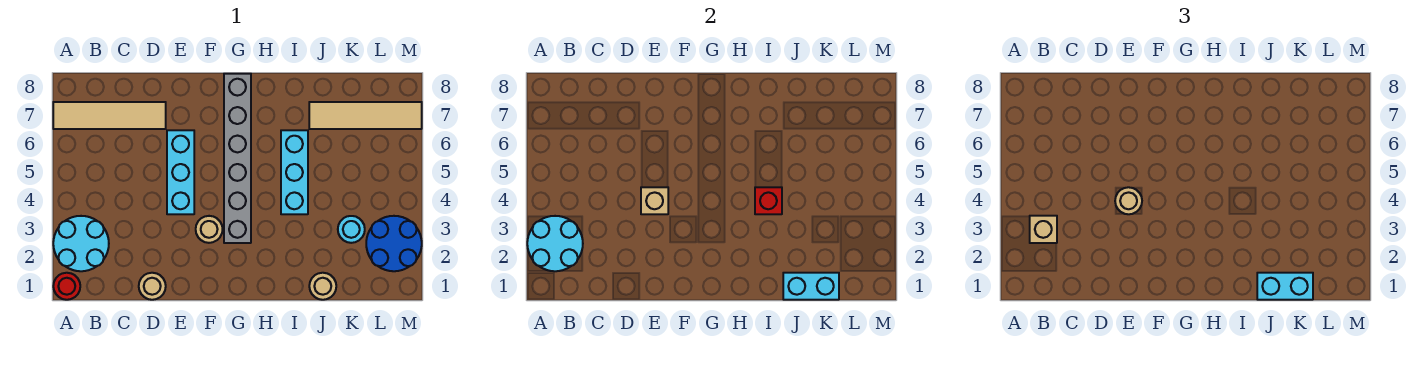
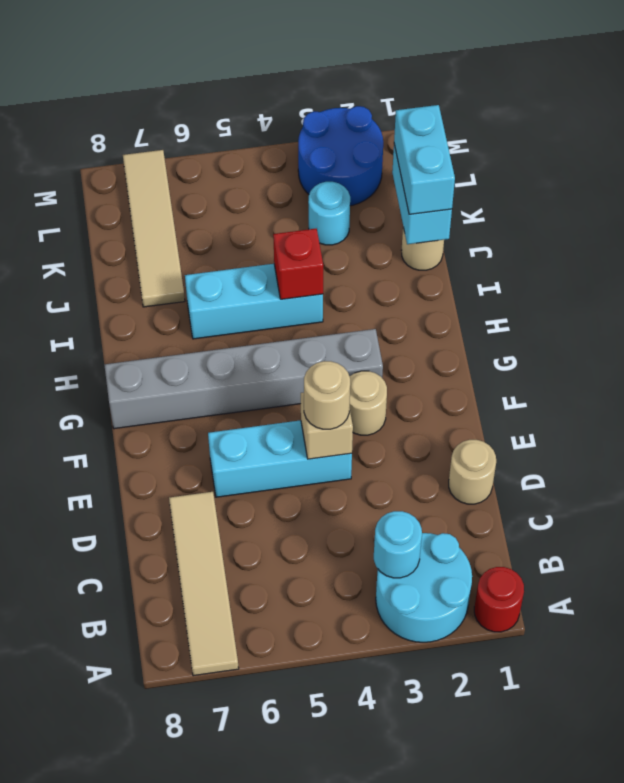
cyan 2x2 round brick [527,216,583,271] -> cyan 1x1 round brick [374,511,422,578]
tan 1x1 brick [1030,216,1057,243] -> none

